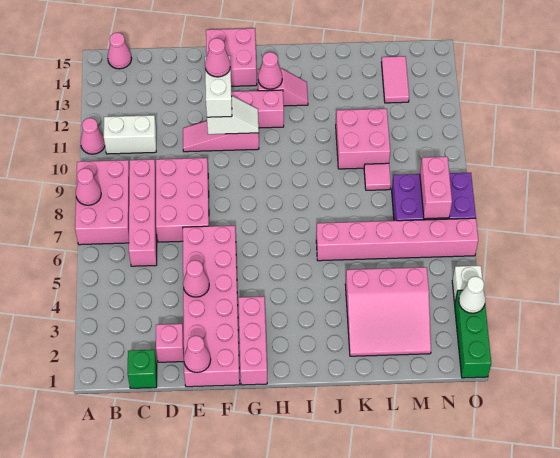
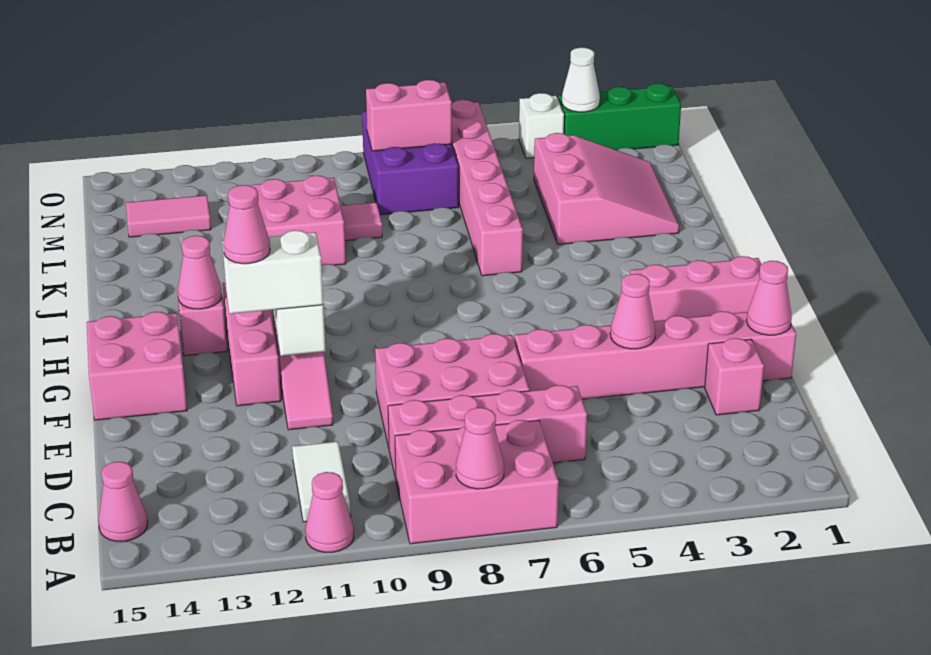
white 1x2 brick [104,115,156,154] -> white 1x2 tile [292,441,351,522]
green 1x1 brick [128,350,157,388] -> none
pink 2x6 brick [183,226,240,387] -> pink 1x6 brick [514,311,796,399]

